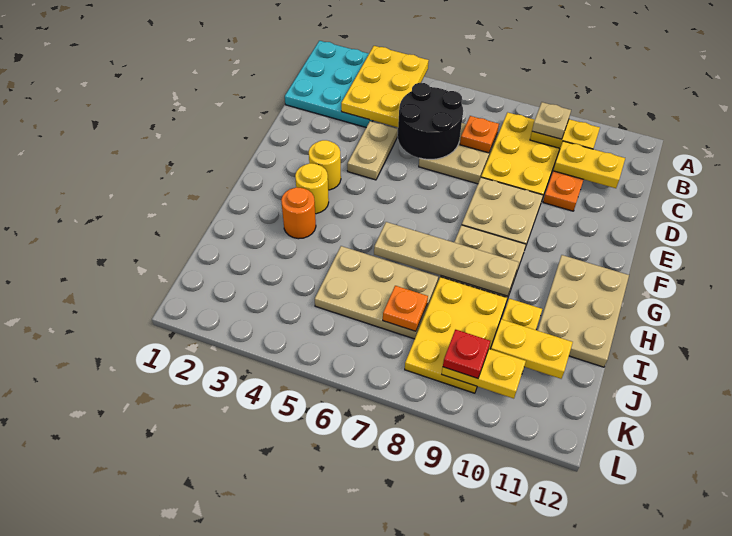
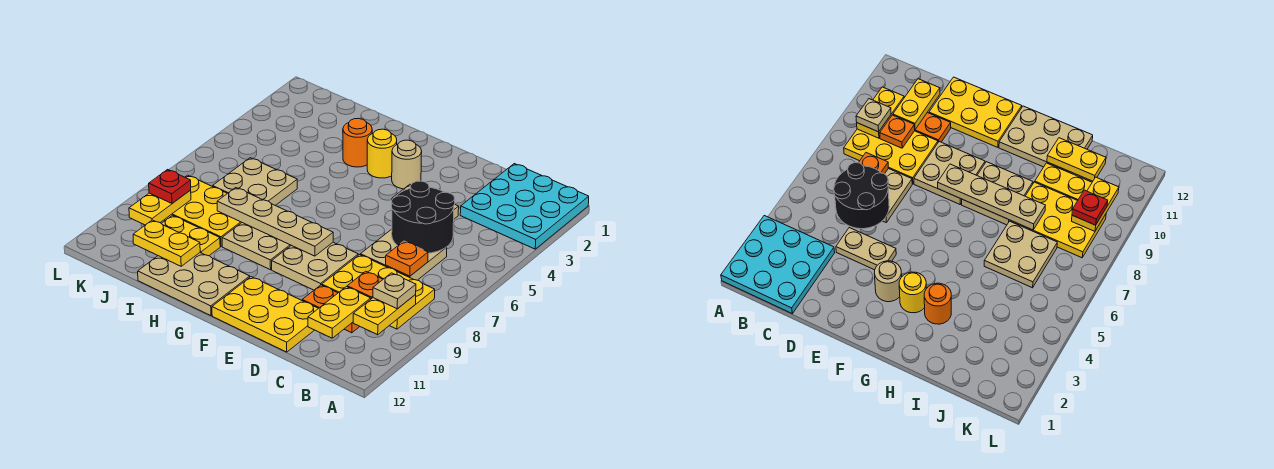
yellow 2x3 plate [341,46,429,127] -> yellow 2x3 plate moved to [212,277,318,352]
yellow 1x1 round brick [309,140,341,190] -> tan 1x1 round brick [392,140,422,189]
tan 1x4 plate [374,222,519,296] -> tan 1x4 plate turned to [217,188,333,256]
tan 2x3 plate [315,246,438,339] -> tan 2x2 plate [213,158,297,205]
orange 1x1 plate [383,286,428,331] -> orange 1x1 plate moved to [347,271,383,299]
yellow 1x2 plate [491,319,573,379] -> yellow 1x2 plate turned to [133,220,200,266]

